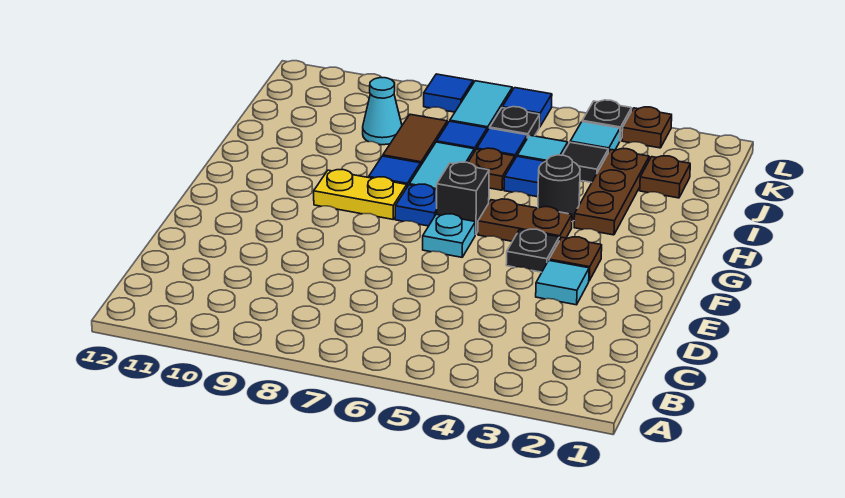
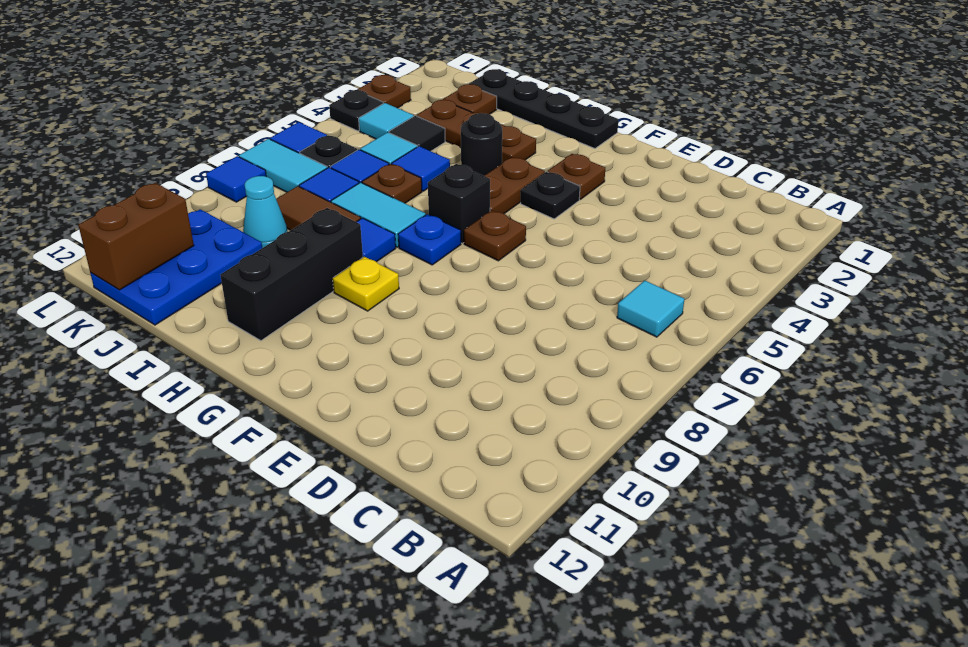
cyan 1x1 tile [536,261,589,305] -> cyan 1x1 tile moved to [617,280,684,337]
cyan 1x1 plate [423,214,475,257] -> brown 1x1 plate [464,210,526,261]
none -> black 1x4 plate [469,69,619,148]
yellow 1x2 plate [314,170,407,219] -> yellow 1x1 plate [333,256,399,311]
none -> black 1x3 brick [220,208,363,341]
none -> blue 2x3 plate [90,209,262,325]
none -> brown 1x2 brick [78,183,194,290]

